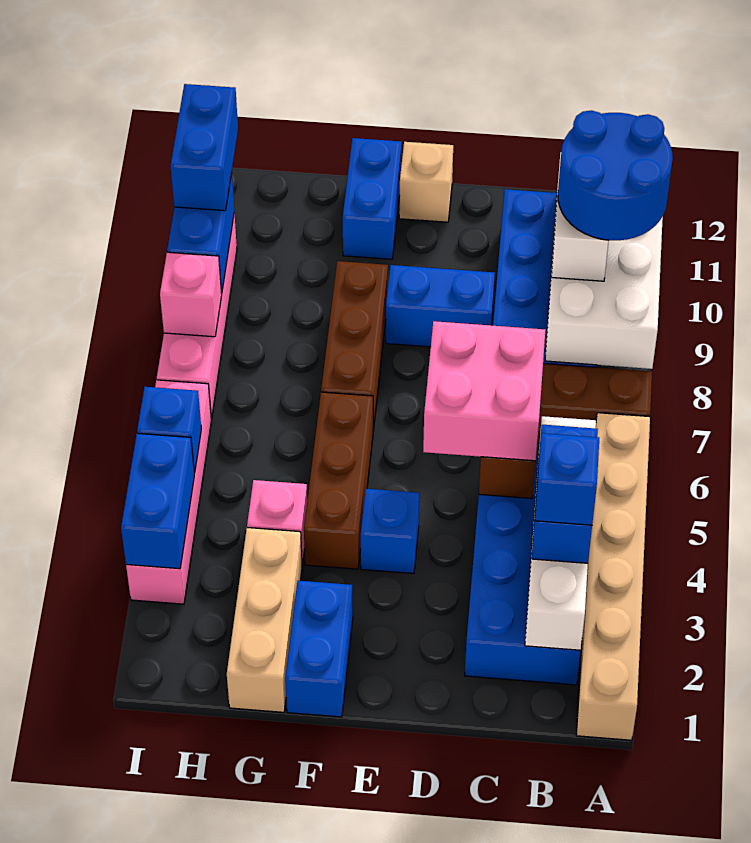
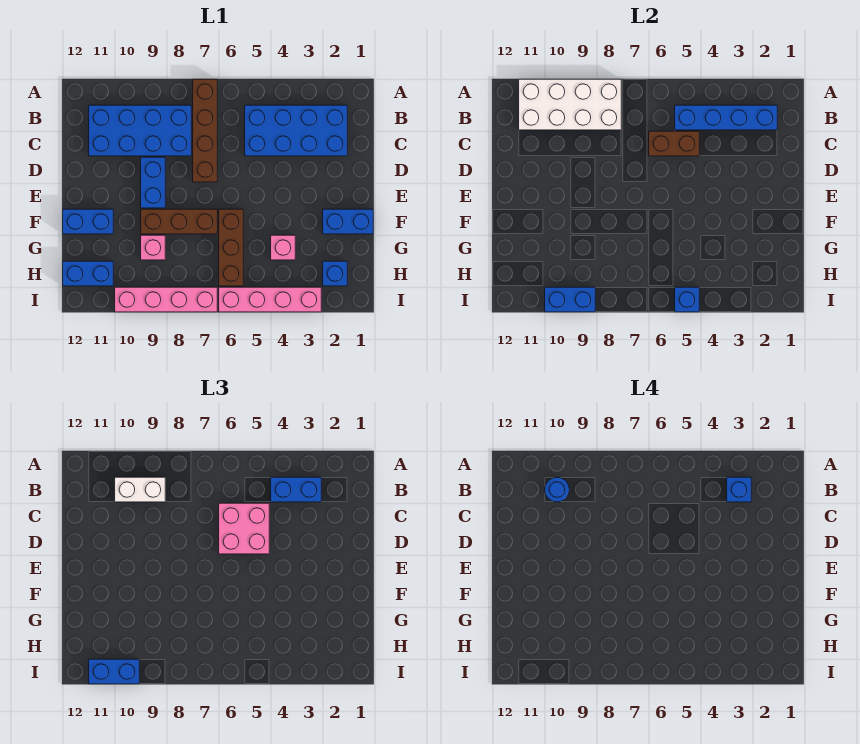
tan 1x6 brick [577,413,650,740] -> none
blue 2x2 round brick [558,110,673,240] -> blue 1x1 round brick [545,477,569,502]
white 1x4 brick [525,416,596,650] -> blue 1x4 brick [675,105,777,130]
blue 1x1 brick [361,489,419,574] -> blue 1x1 brick moved to [323,261,347,286]
tan 1x1 brick [399,142,453,222] -> none
brown 1x3 brick [304,392,373,569] -> brown 1x3 brick turned to [219,209,243,286]
tan 1x3 brick [227,528,302,712] -> none
blue 1x2 brick [121,433,194,569] -> blue 1x2 brick moved to [63,261,113,286]
pink 1x1 brick [160,252,222,337] -> pink 1x1 brick moved to [141,235,165,260]

